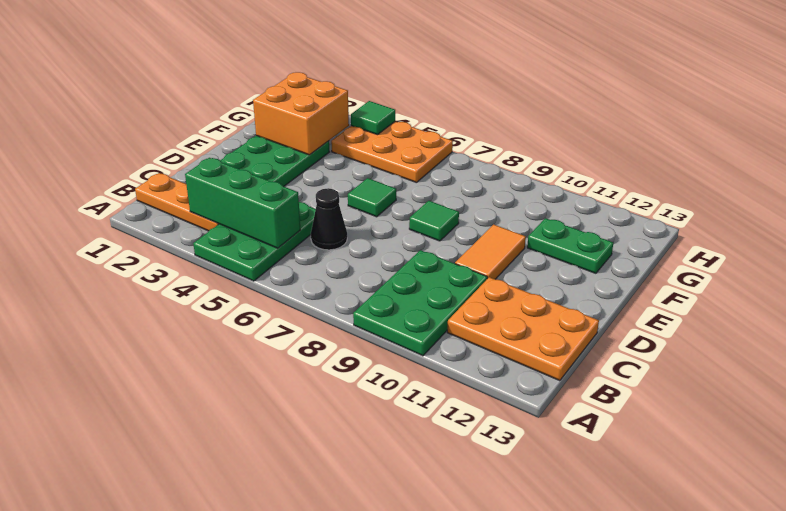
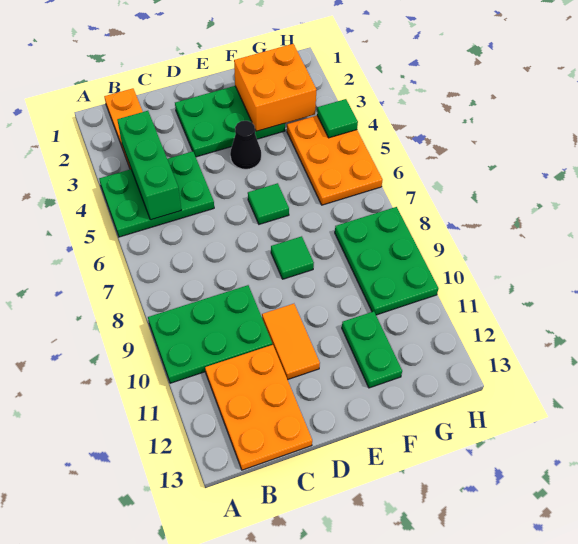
black 1x1 cone [311,188,347,250] -> black 1x1 cone moved to [230,121,261,169]
orange 1x2 tile [455,224,526,279] -> orange 1x2 tile turned to [262,304,320,380]
none -> green 2x3 plate [335,207,438,315]

